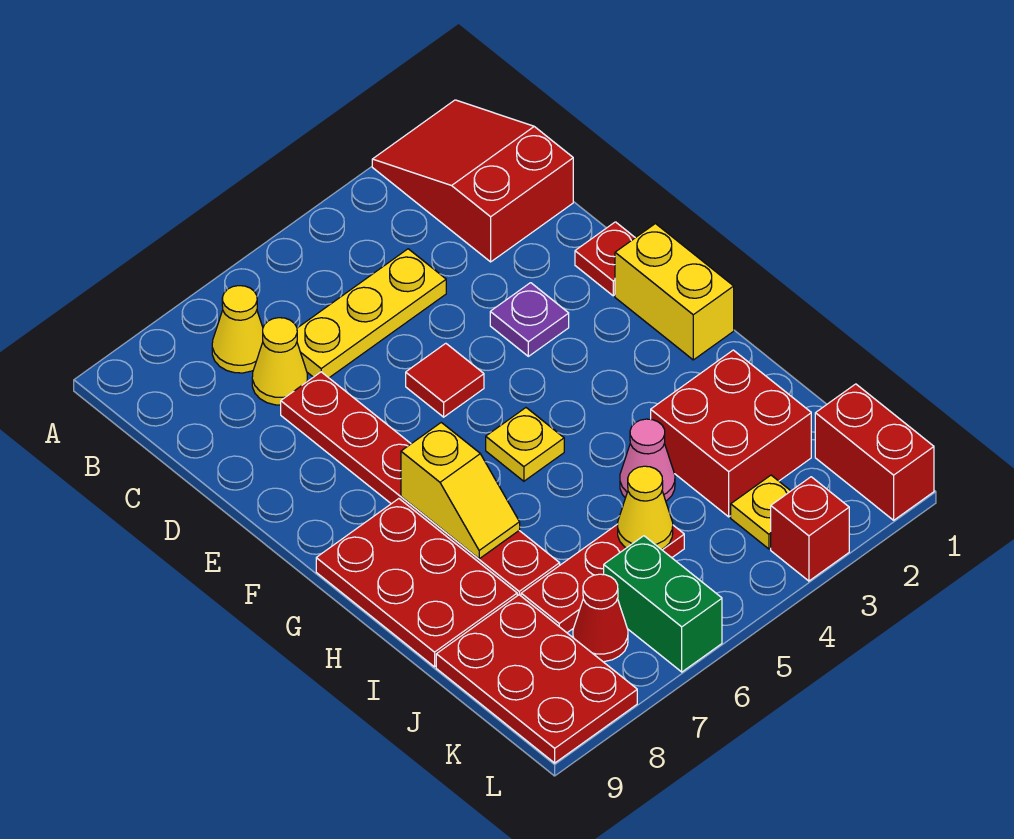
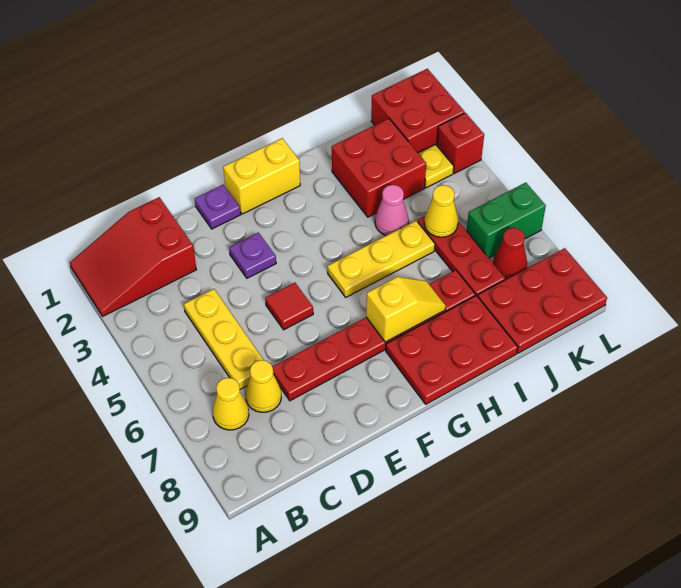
red 1x1 plate [575,222,635,296] -> purple 1x1 plate [195,185,241,229]
yellow 1x1 plate [486,408,564,481] -> yellow 1x3 plate [327,221,435,297]
red 1x2 brick [815,384,934,520] -> red 2x2 brick [371,69,465,153]

